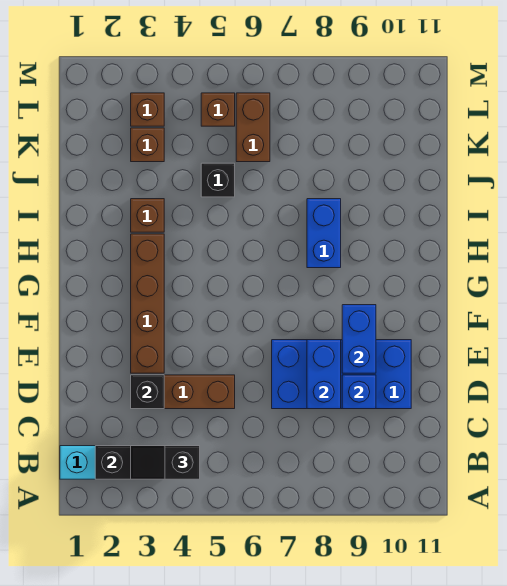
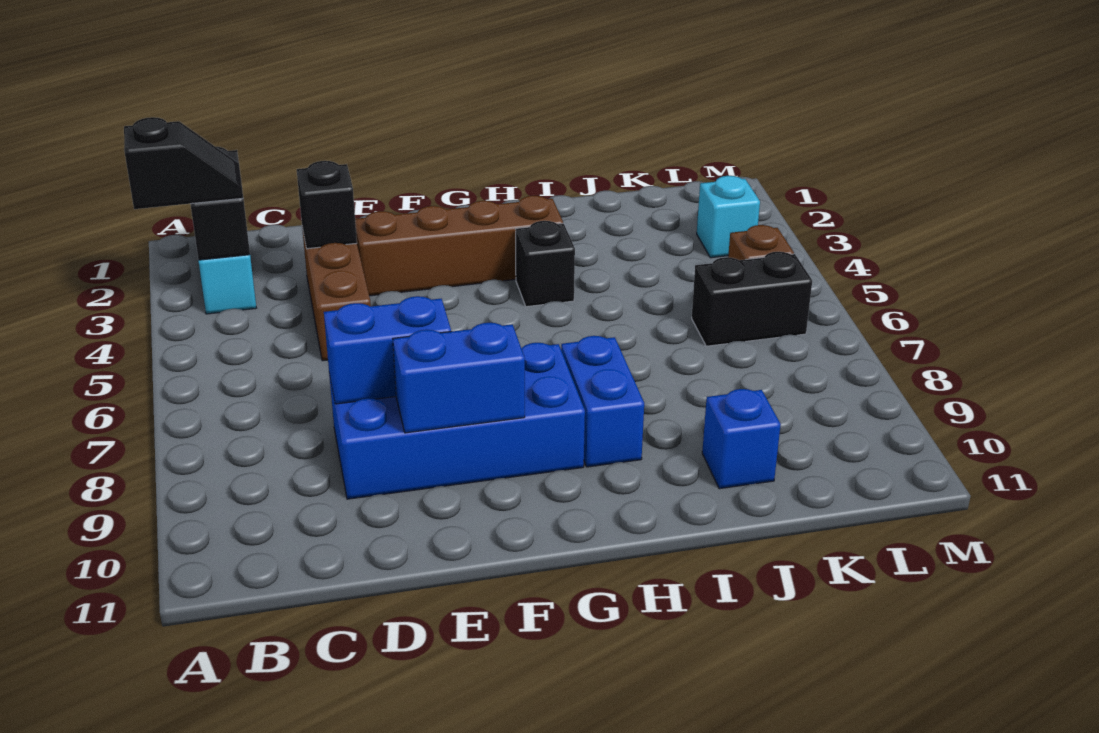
black 1x2 slope [131,446,200,479] -> black 1x2 slope turned to [124,117,243,209]
blue 2x4 brick [272,340,411,409] -> blue 2x4 brick turned to [329,343,585,499]
blue 1x1 brick [342,375,376,409] -> blue 1x1 brick moved to [702,389,781,489]
blue 1x2 brick [307,199,341,268] -> blue 1x2 brick turned to [561,336,644,467]
brown 1x1 brick [131,199,164,232] -> none
black 1x1 brick [201,163,235,197] -> black 1x1 brick moved to [516,221,575,307]
brown 1x1 brick [131,128,164,162] -> none
brown 1x2 brick [236,93,270,162] -> black 1x2 brick [692,252,812,346]
brown 1x1 brick [131,93,164,126] -> cyan 1x1 brick [697,176,760,258]

